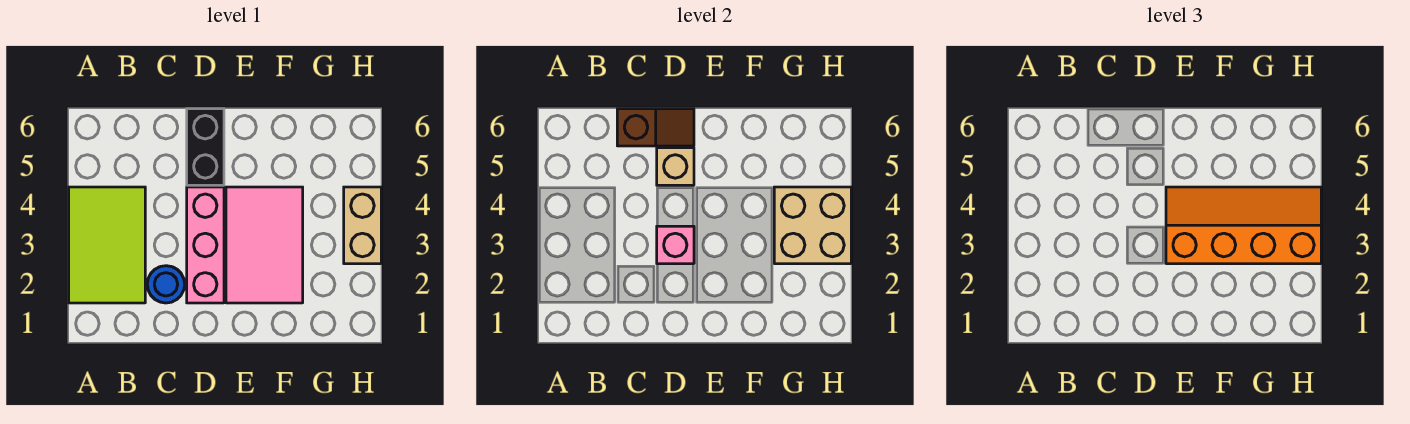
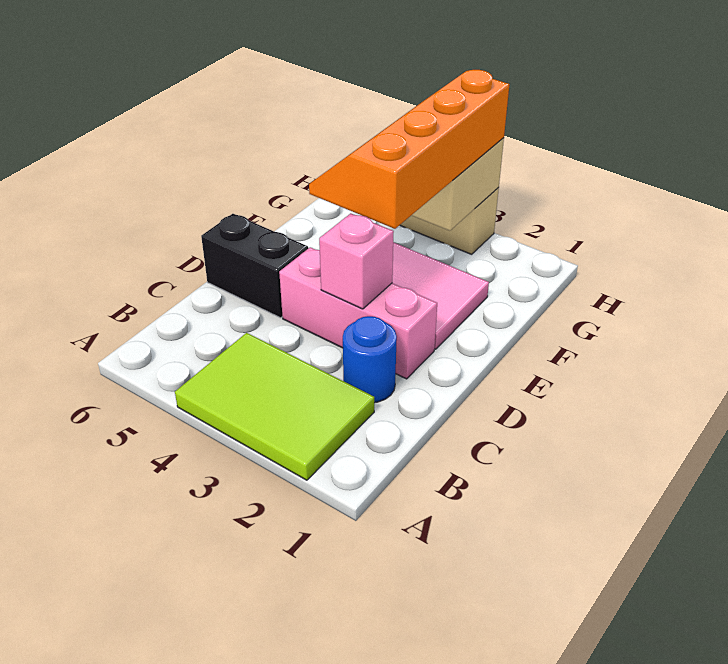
brown 1x2 slope [617,109,694,146] -> none
tan 1x1 brick [657,148,694,185] -> none

